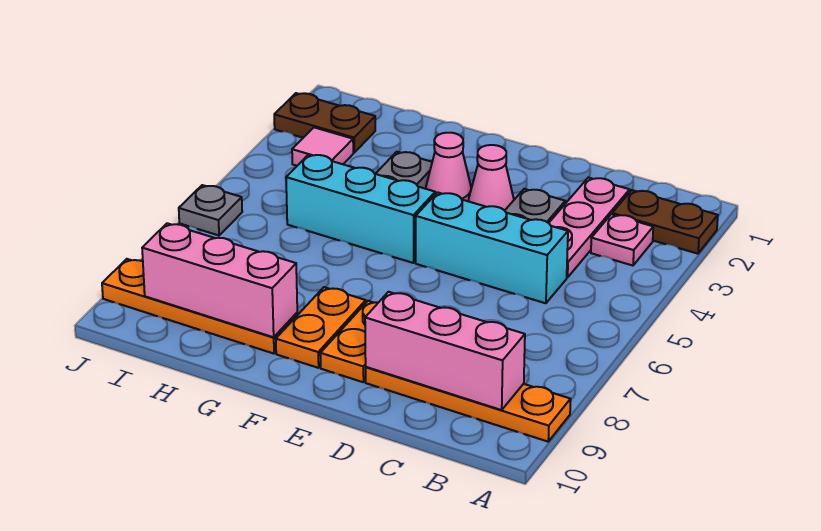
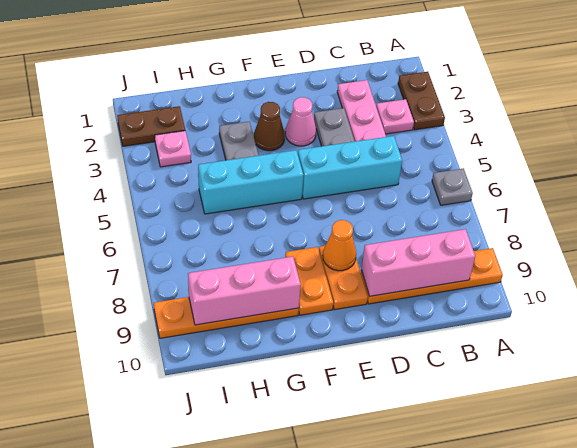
brown 1x2 plate [612,190,718,254] -> brown 1x2 plate turned to [398,72,445,130]
none -> orange 1x1 cone [323,220,356,271]
pink 1x1 cone [426,133,471,201] -> brown 1x1 cone [254,102,285,151]
pink 1x1 tile [292,127,353,166] -> pink 1x1 plate [155,131,191,167]
grey 1x1 plate [179,185,242,235] -> grey 1x1 plate moved to [432,168,473,205]

